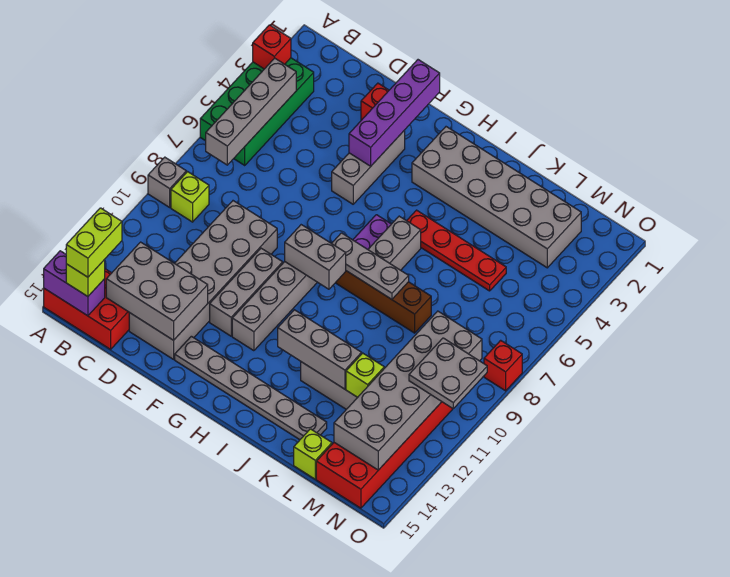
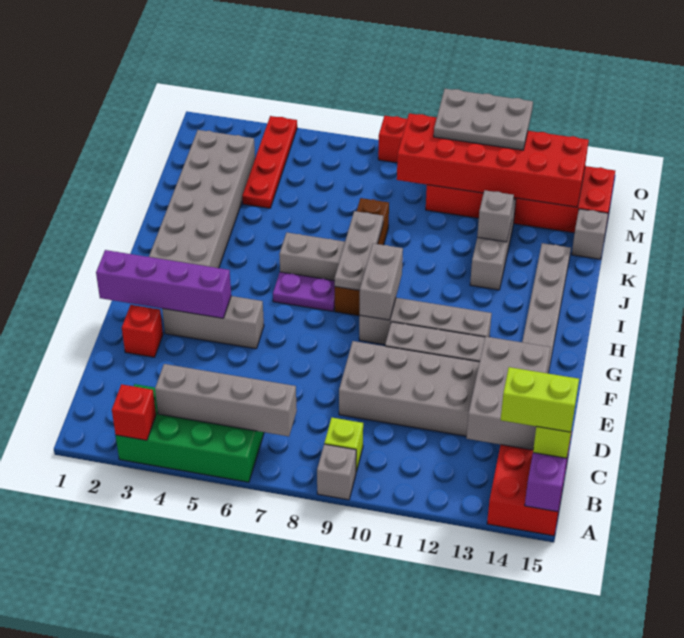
red 1x4 plate [407,210,506,291] -> red 1x4 plate moved to [242,116,297,208]
grey 1x3 brick [278,310,362,389] -> grey 1x1 brick [477,190,514,242]
lime 1x1 brick [346,353,384,397] -> none
lime 1x1 brick [294,429,332,479] -> grey 1x1 brick [572,209,608,259]
grey 2x6 brick [334,311,482,470] -> red 2x6 brick [397,113,589,207]
grey 2x2 plate [409,338,487,408] -> grey 2x3 plate [434,89,533,150]

